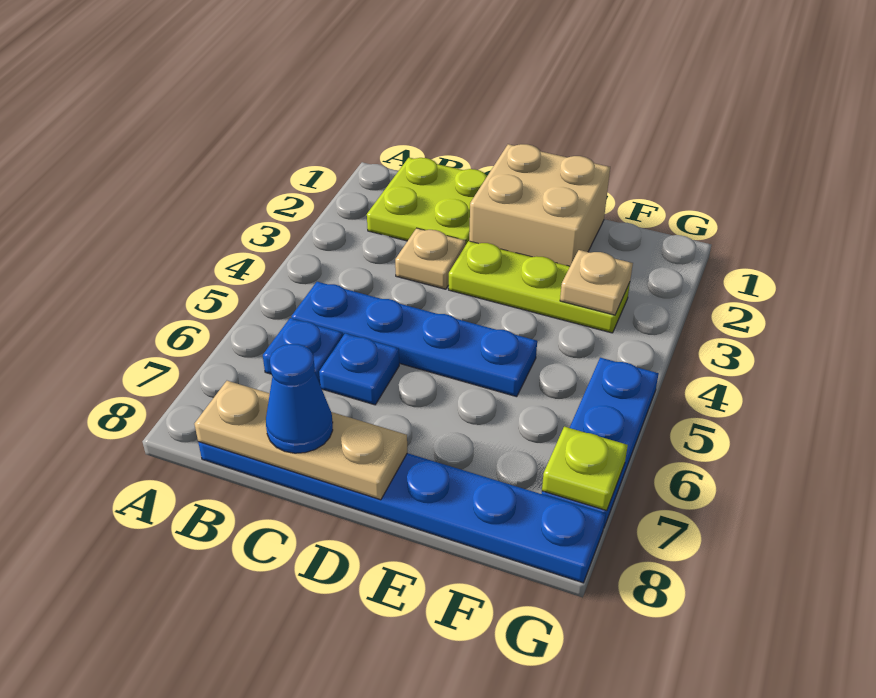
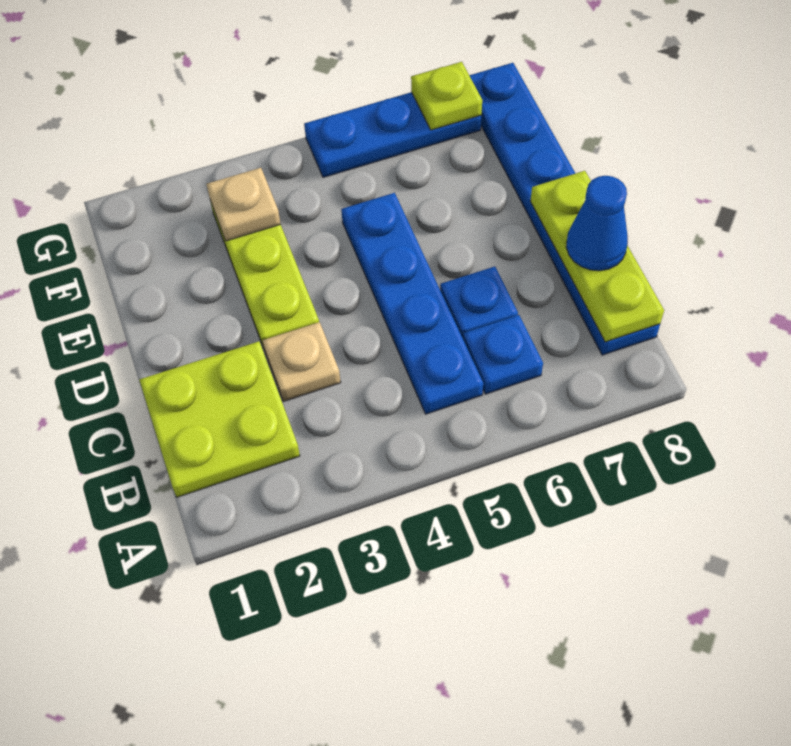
tan 1x3 plate [195,381,407,500] -> lime 1x3 plate [530,171,664,342]
tan 2x2 brick [469,144,610,266] -> none

